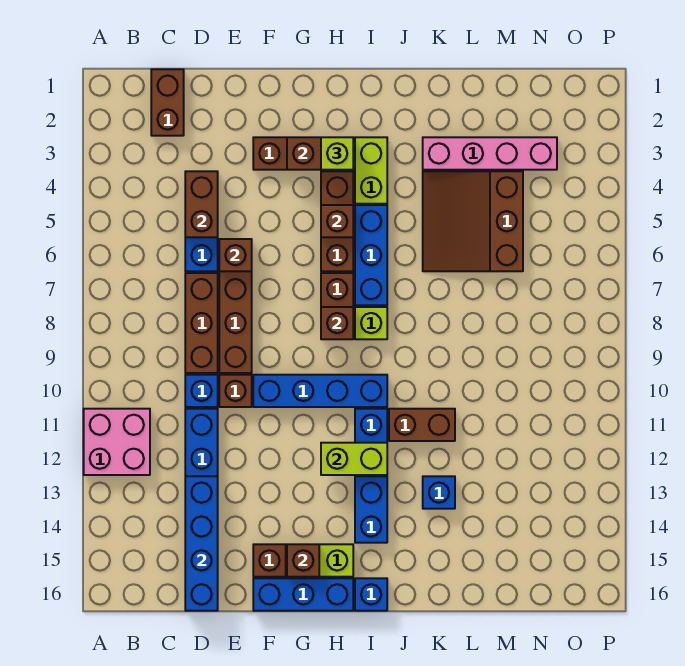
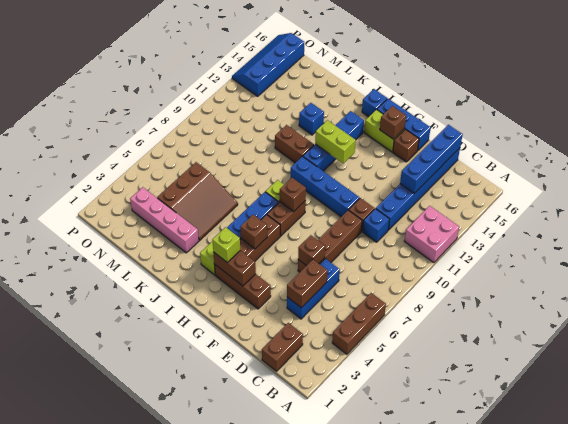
brown 1x3 brick [185,273,218,373] -> brown 1x3 brick moved to [332,293,386,354]
none -> blue 2x4 slope [232,33,304,96]

